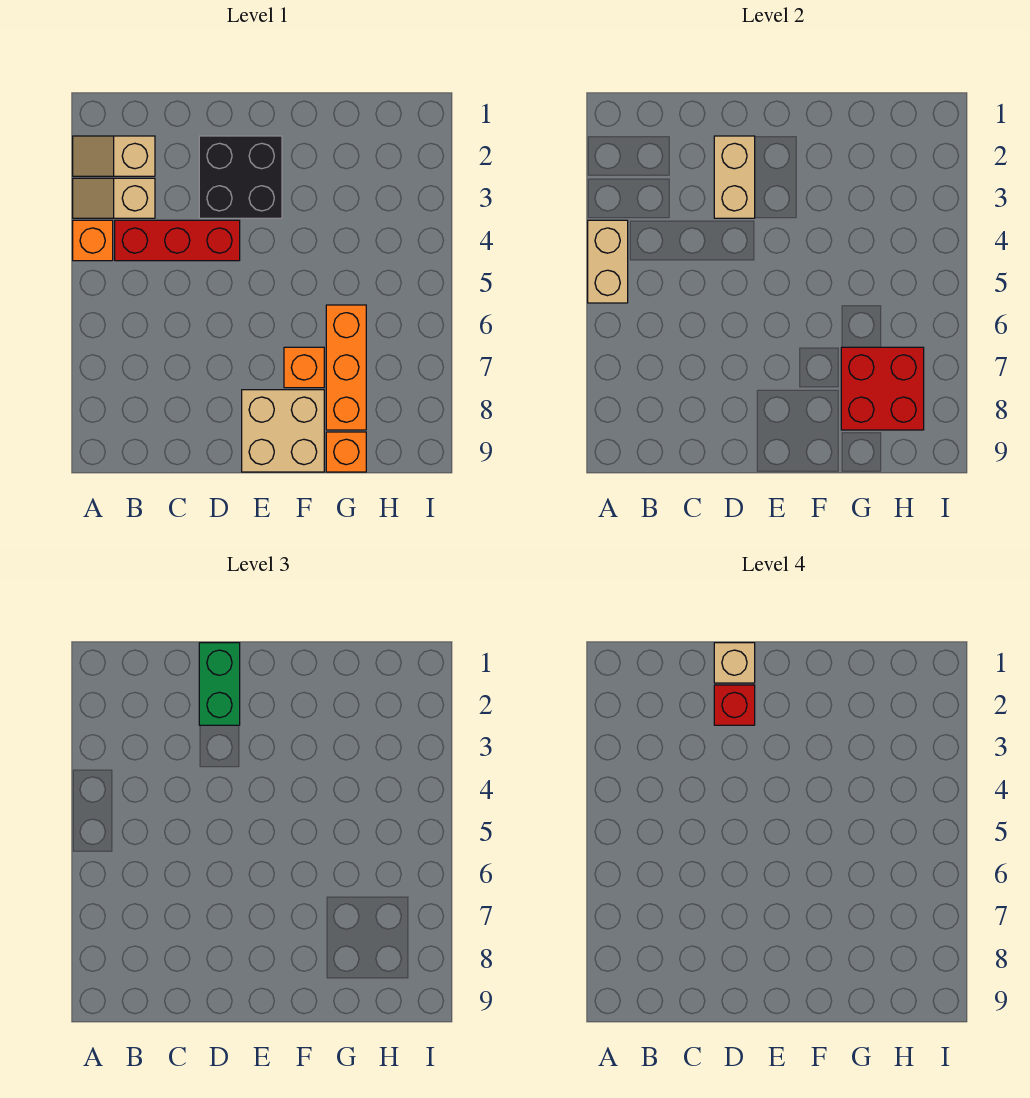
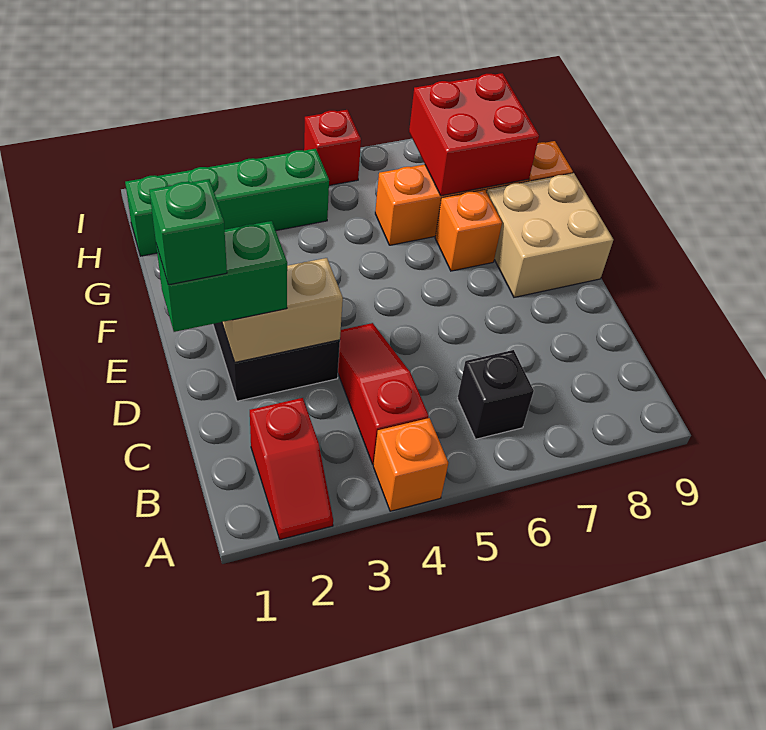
tan 1x2 slope [73,136,155,176] -> red 1x2 slope [250,398,333,540]
tan 1x2 slope [73,178,155,218] -> none
tan 1x2 brick [588,220,628,303] -> none
red 1x3 brick [115,220,240,261] -> red 1x3 slope [338,323,429,464]
none -> black 1x1 brick [457,350,534,439]
tan 1x1 brick [714,643,755,683] -> green 1x1 brick [149,179,227,285]
red 1x1 brick [714,685,755,725] -> red 1x1 brick moved to [304,110,361,185]
none -> green 1x4 brick [125,149,329,256]

